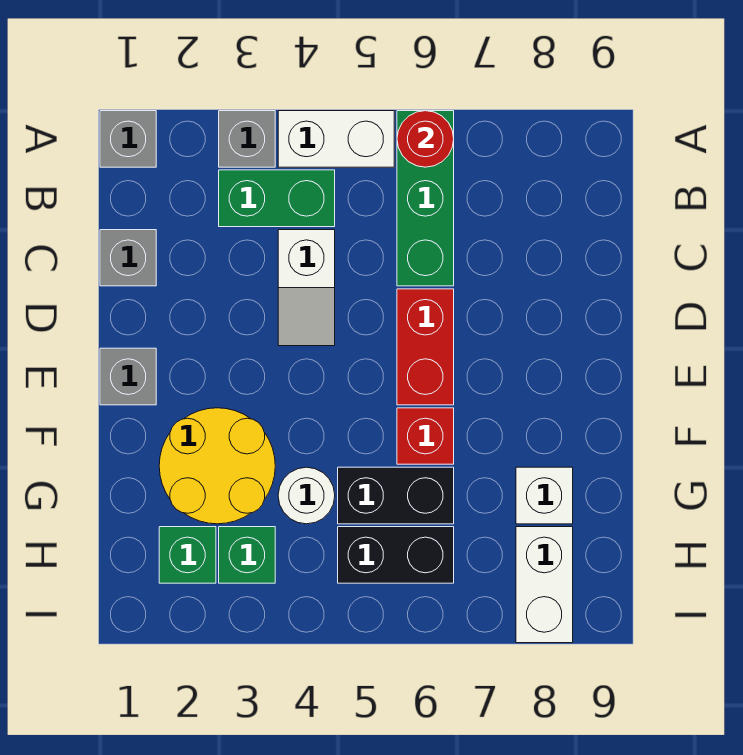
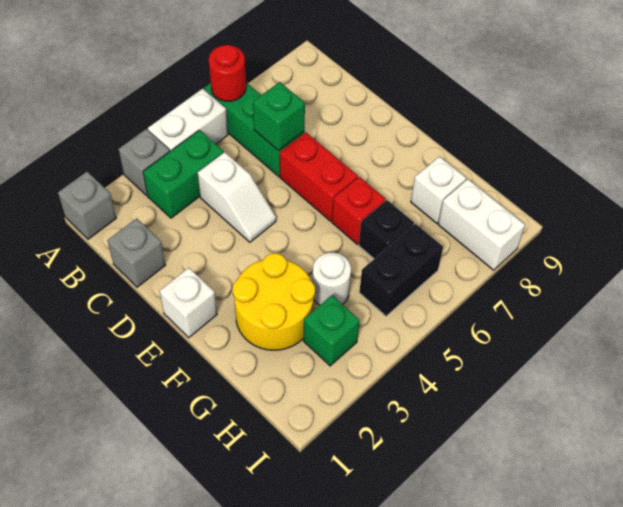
grey 1x1 brick [100,348,156,405] -> white 1x1 brick [160,268,217,338]
black 1x2 brick [338,467,454,524] -> black 1x1 brick [359,200,414,259]
green 1x1 brick [159,527,216,583] -> green 1x1 brick moved to [253,82,305,151]

